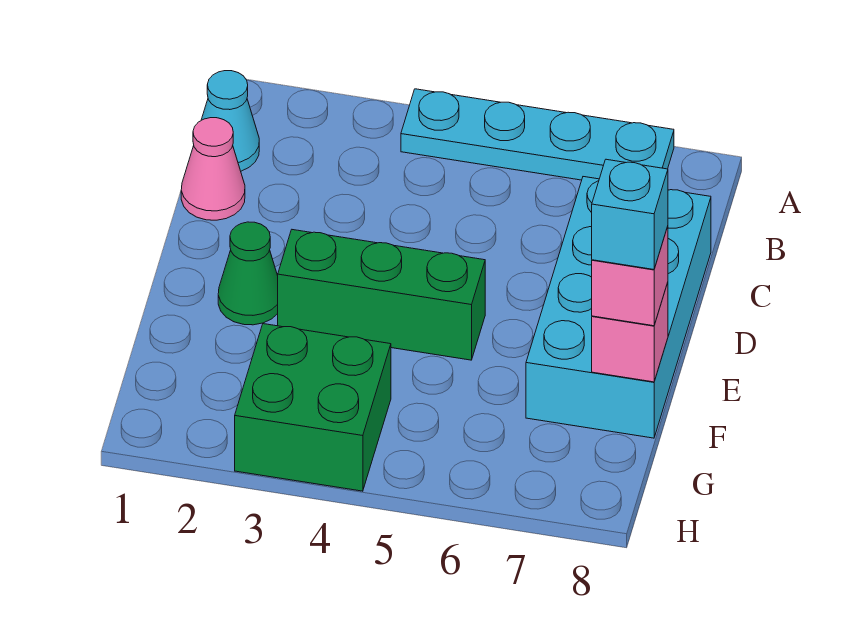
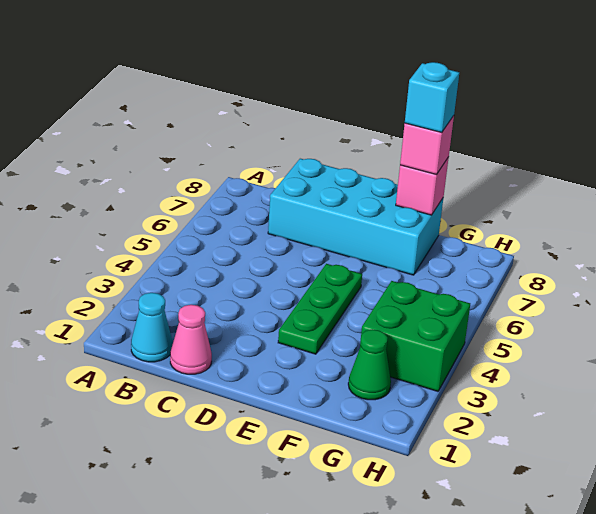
cyan 1x4 plate [401,89,674,180] -> none
green 1x1 cone [218,222,278,325] -> green 1x1 cone moved to [348,329,391,400]
green 1x3 brick [278,230,485,360] -> green 1x3 plate [278,264,362,354]

